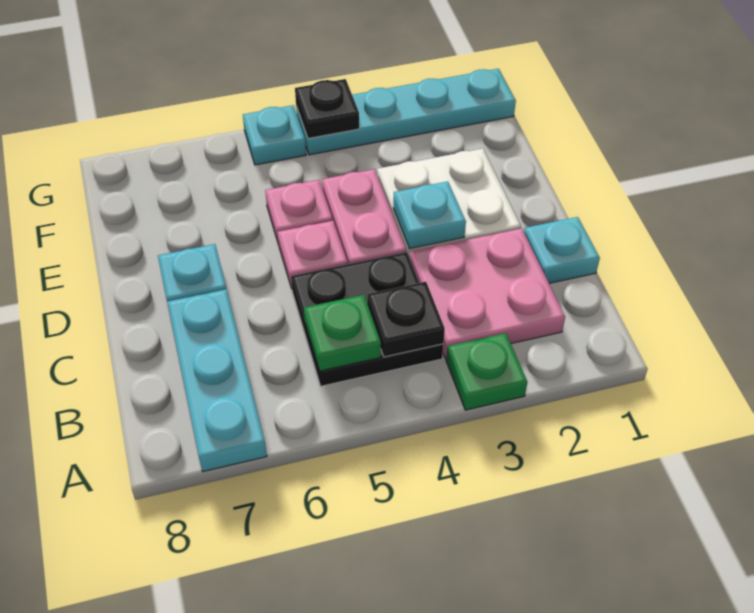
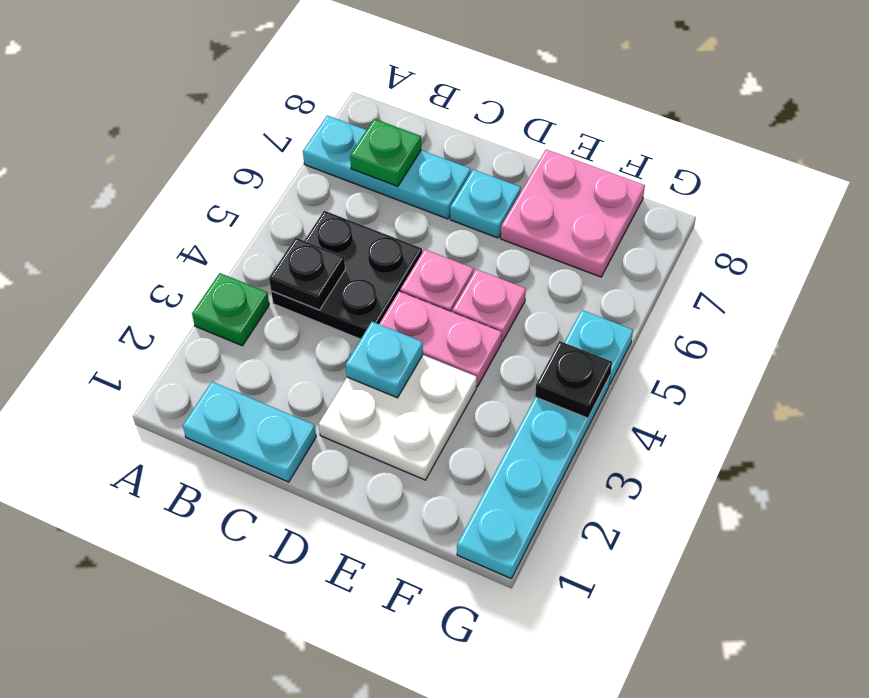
pink 2x2 plate [410,228,565,358] -> pink 2x2 plate moved to [501,149,645,277]
green 1x1 plate [304,295,381,371] -> green 1x1 plate moved to [350,119,421,187]
cyan 1x1 plate [524,217,600,283] -> cyan 1x2 plate [183,382,316,482]

